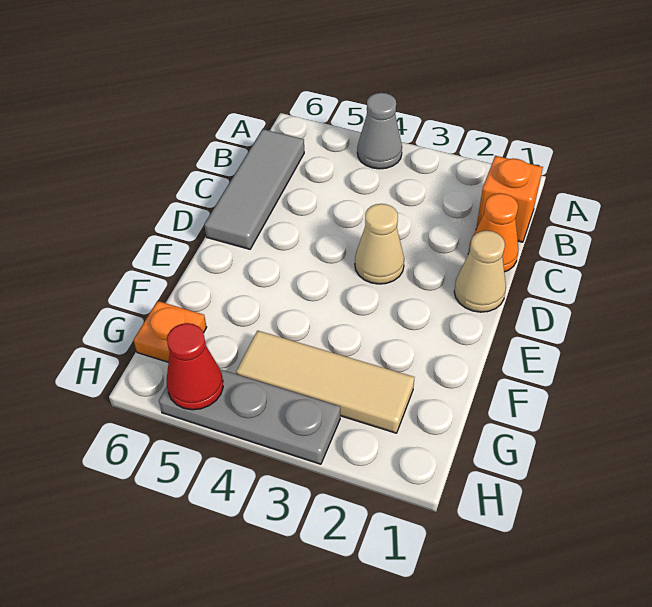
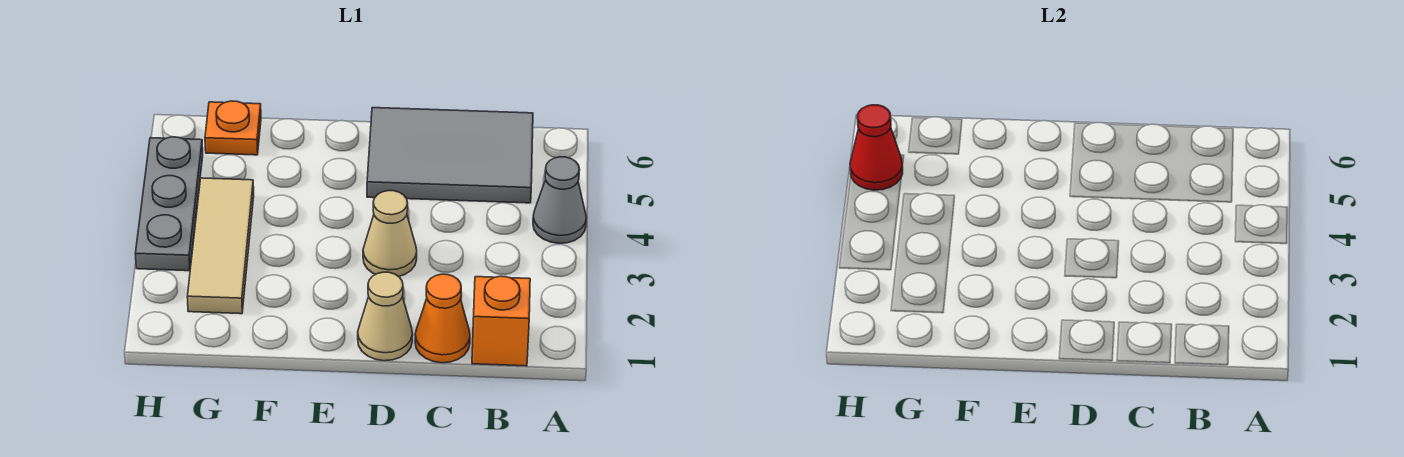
grey 1x3 tile [204,129,304,249] -> grey 2x3 tile [367,108,533,203]

